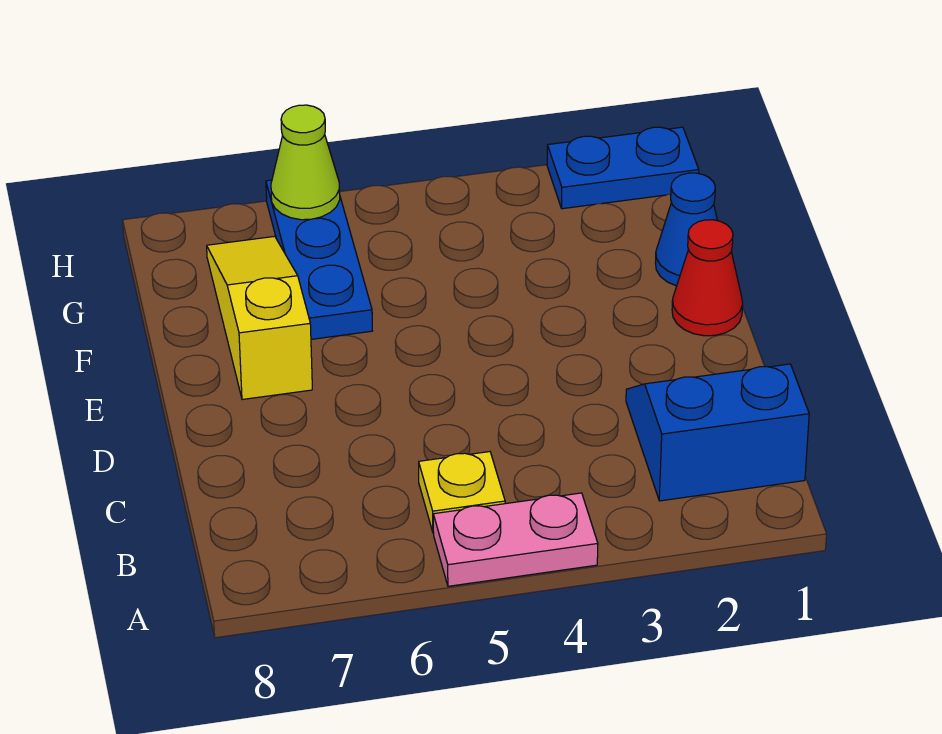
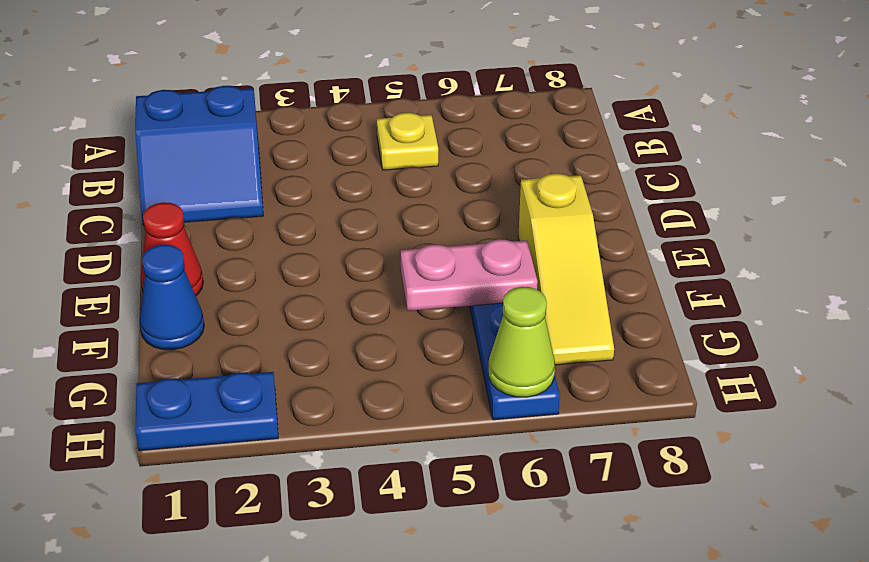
pink 1x2 plate [433,493,598,586] -> pink 1x2 plate moved to [401,239,538,311]

